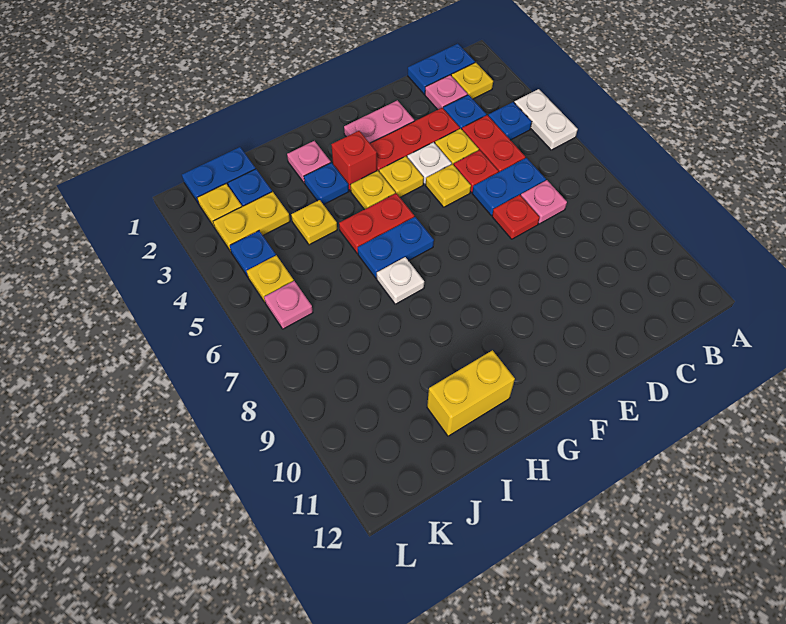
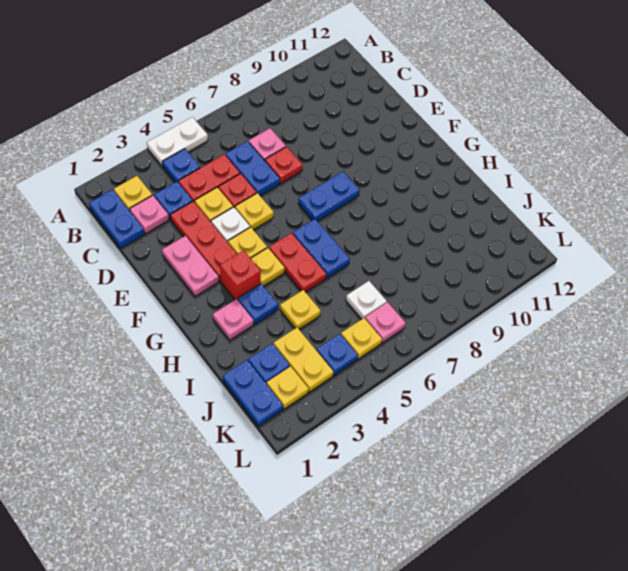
none -> blue 1x2 plate [298,172,360,221]
white 1x1 plate [377,257,424,304] -> white 1x1 plate moved to [346,281,387,319]
yellow 1x2 brick [427,350,515,436] -> none

